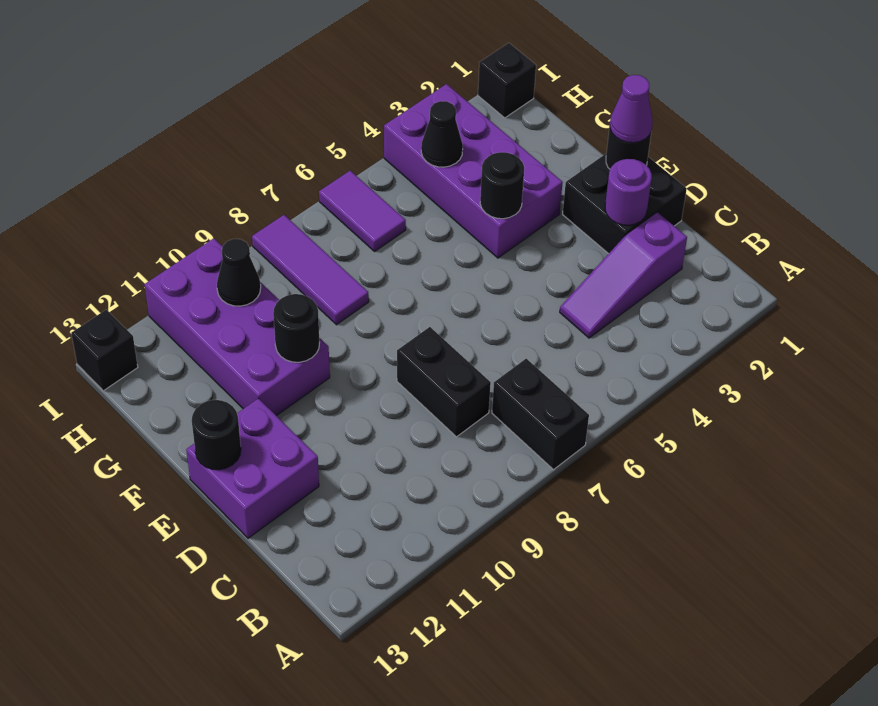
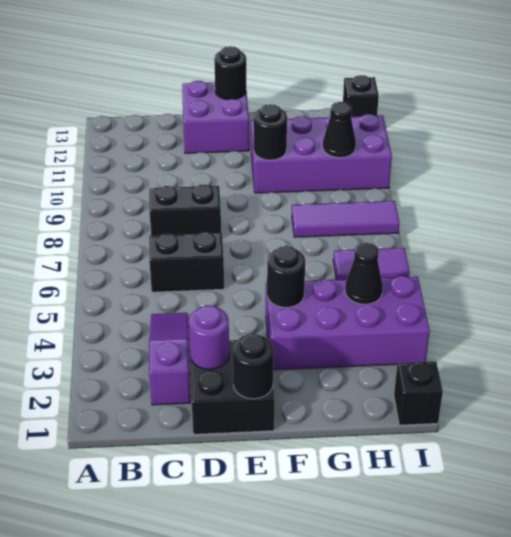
black 1x2 brick [492,359,589,470] -> black 1x2 brick moved to [149,232,224,292]
purple 1x1 cone [610,75,652,143] -> none

